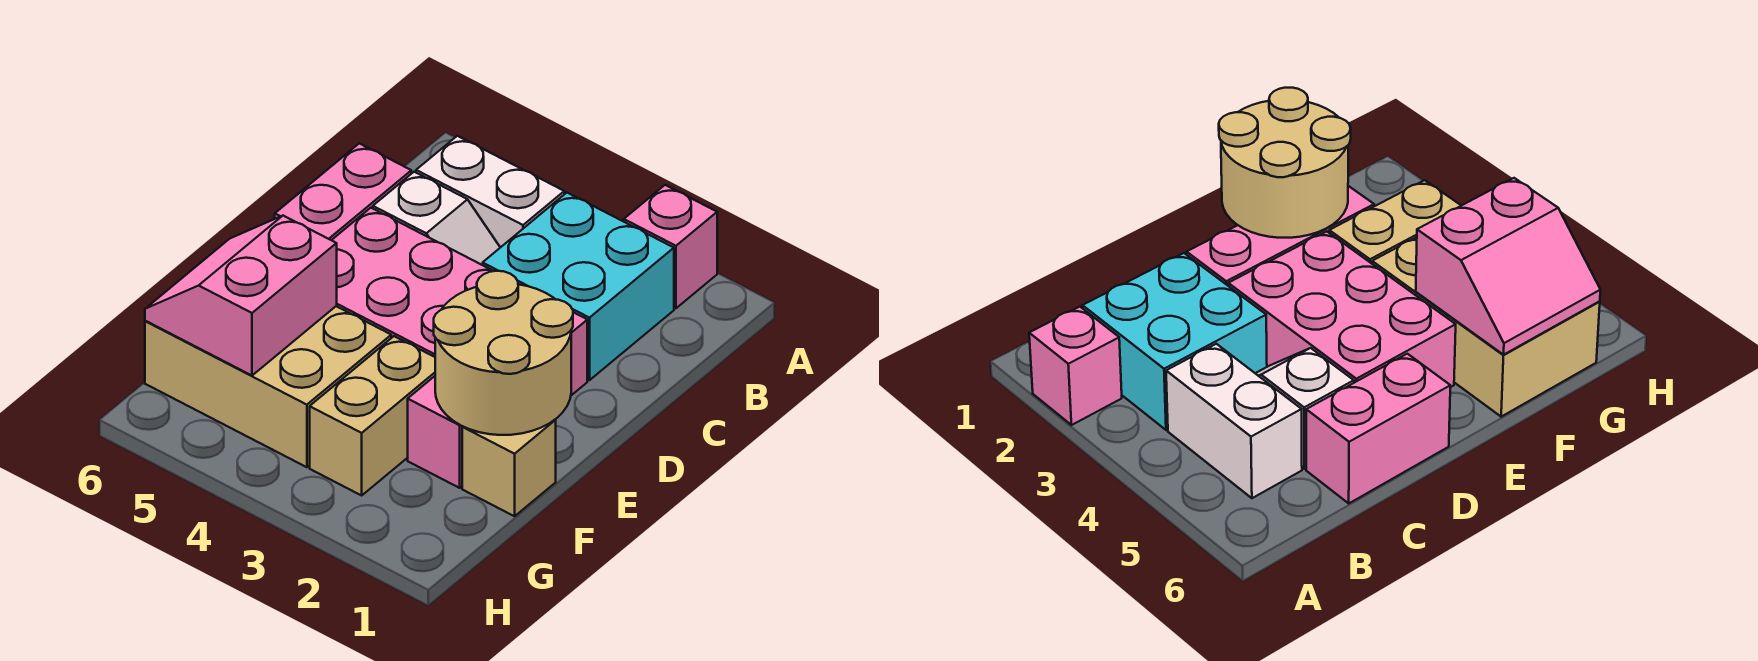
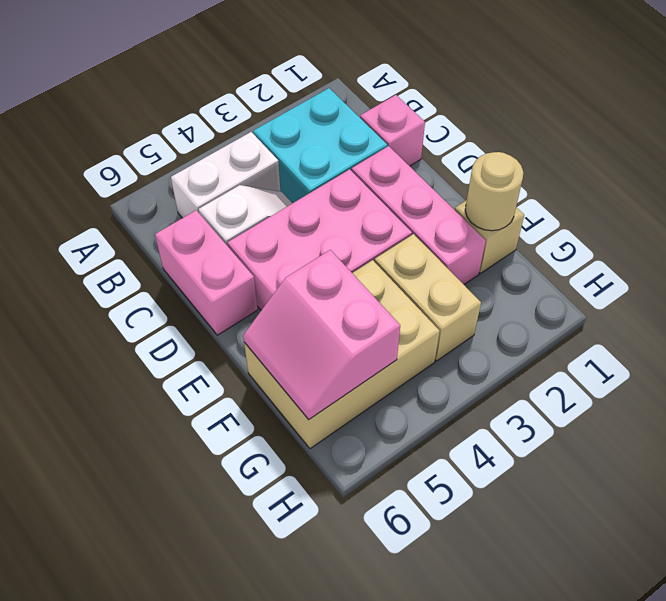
pink 1x1 brick [624,185,717,308] -> pink 1x1 brick moved to [360,95,425,166]
tan 2x2 round brick [434,271,573,435] -> tan 1x1 round brick [465,152,523,231]

